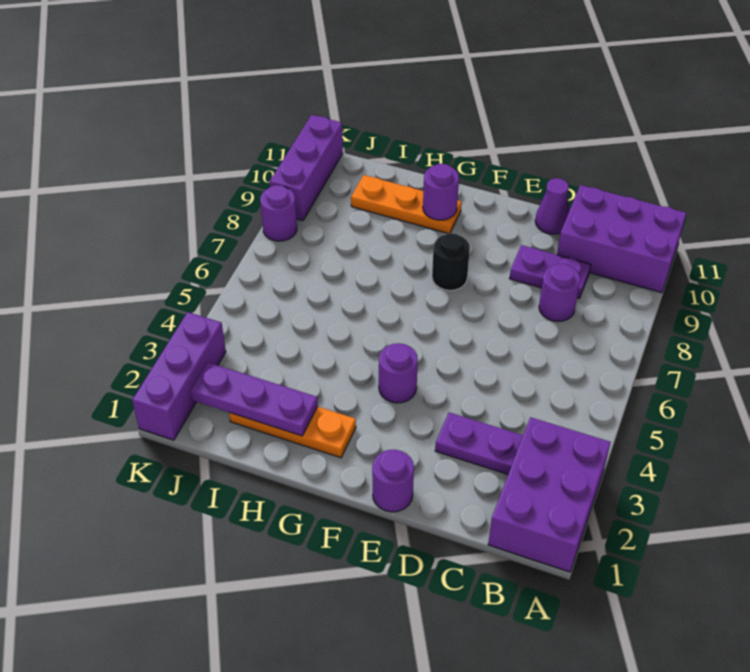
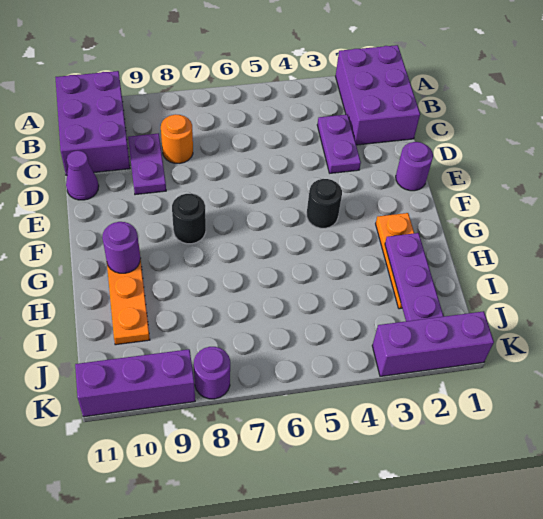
purple 2x3 brick [488,417,611,572] -> purple 2x3 brick turned to [336,45,420,145]
purple 1x1 round brick [539,264,580,322] -> orange 1x1 round brick [161,114,193,164]
purple 1x1 round brick [379,343,418,403] -> black 1x1 round brick [307,179,342,228]

